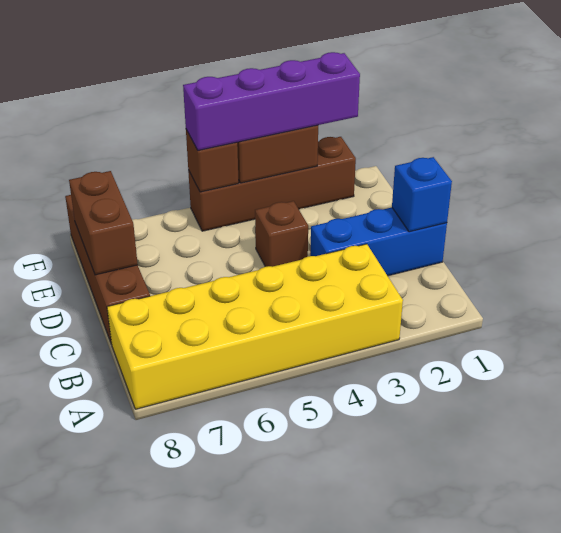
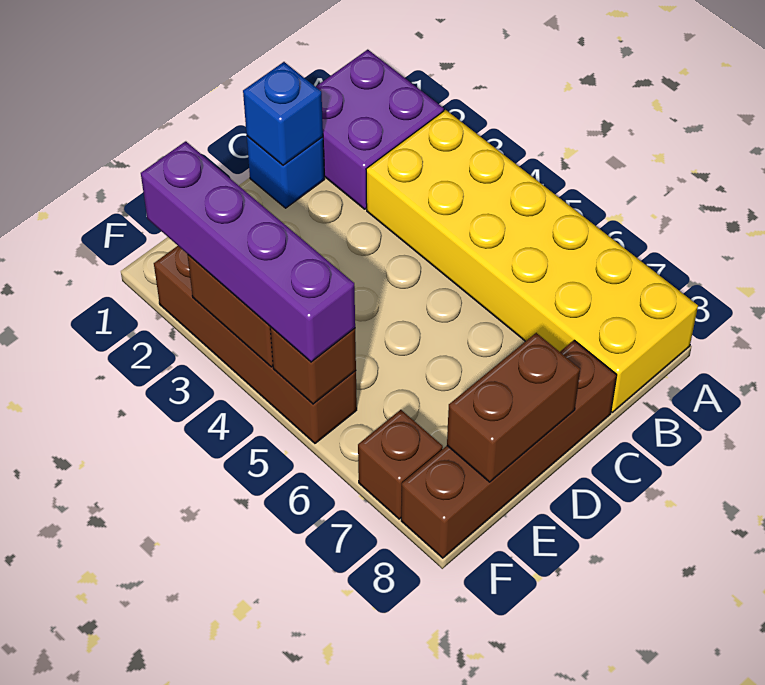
none -> purple 2x2 brick [316,50,444,209]
blue 1x3 brick [310,207,447,276] -> blue 1x1 brick [247,136,325,208]
brown 1x1 brick [255,201,308,267] -> brown 1x1 brick moved to [358,410,443,519]

